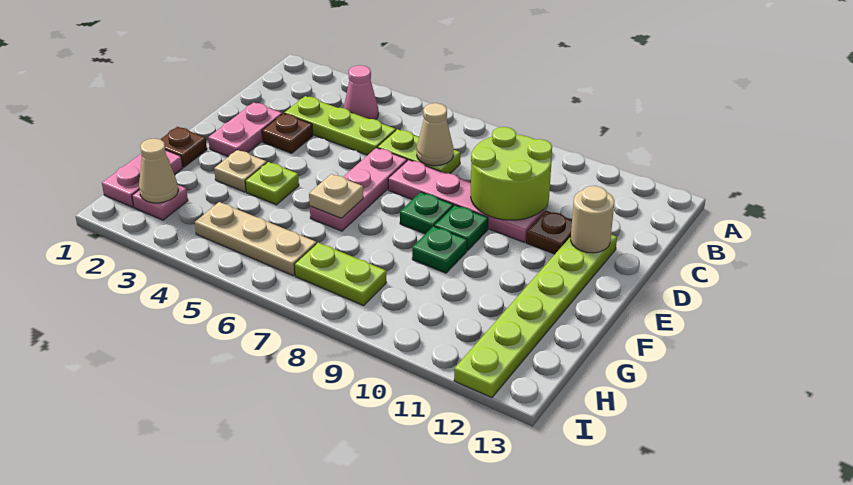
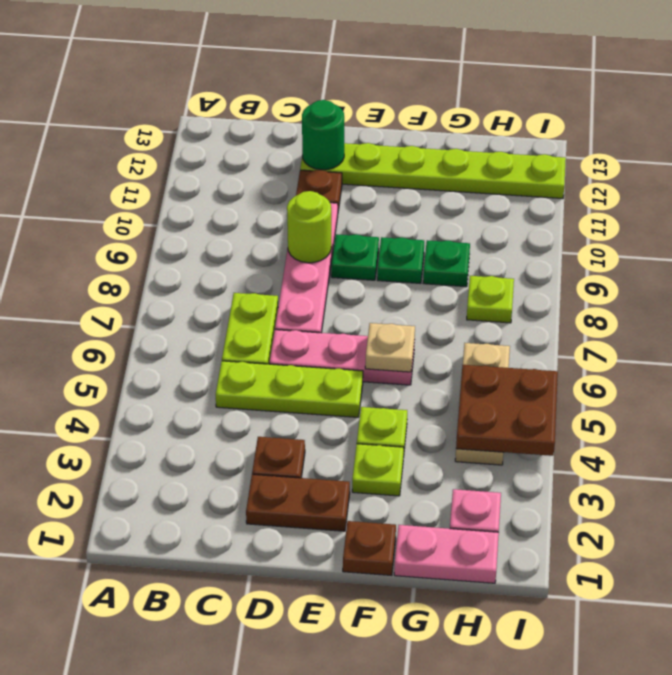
pink 1x1 cone [344,65,379,120] -> none
lime 1x3 plate [284,96,396,155] -> lime 1x3 plate turned to [216,361,363,417]
tan 1x1 cone [417,103,454,166] -> none
lime 2x2 round brick [471,127,552,220] -> lime 1x1 round brick [287,191,331,263]
pink 1x2 plate [208,103,282,157] -> brown 1x2 plate [246,474,350,531]
tan 1x1 round brick [571,186,614,253] -> green 1x1 round brick [302,100,344,170]
green 1x1 plate [400,192,453,234] -> green 1x1 plate moved to [423,240,470,287]
tan 1x1 plate [214,150,267,192] -> lime 1x1 plate [352,444,404,496]
tan 1x1 cone [139,139,178,203] -> none
none -> brown 2x2 plate [456,365,558,456]
lime 1x2 plate [294,243,387,306] -> lime 1x1 plate [467,276,514,323]

